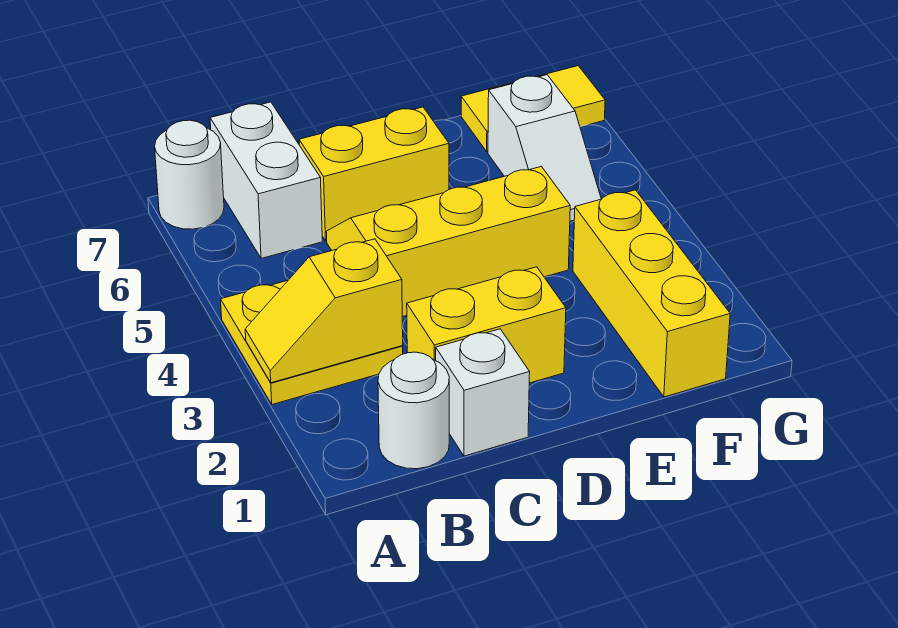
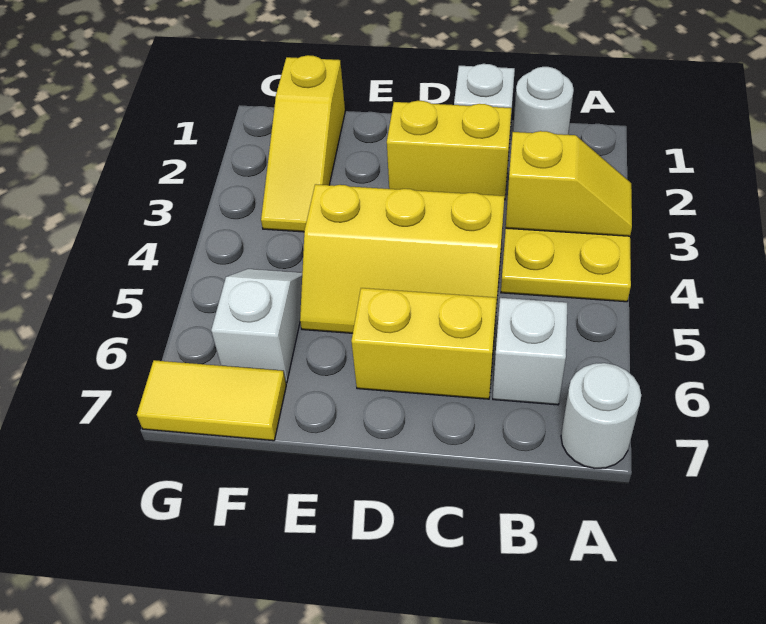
white 1x2 brick [210,102,322,258] -> white 1x1 brick [493,298,567,405]
yellow 1x3 brick [573,190,730,397] -> yellow 1x3 slope [261,55,345,232]

